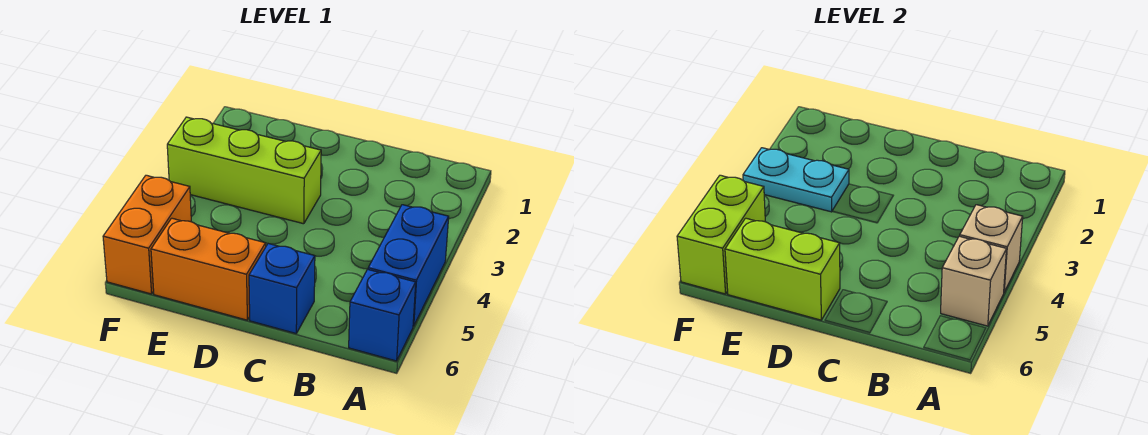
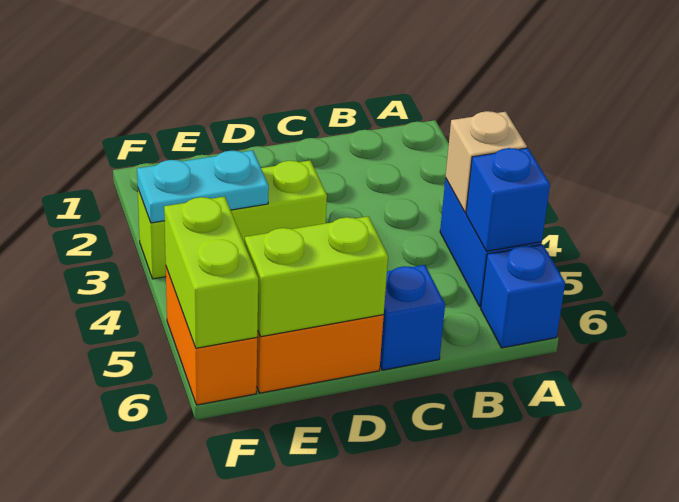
tan 1x1 brick [941,236,1006,326] -> blue 1x1 brick [466,148,550,251]

